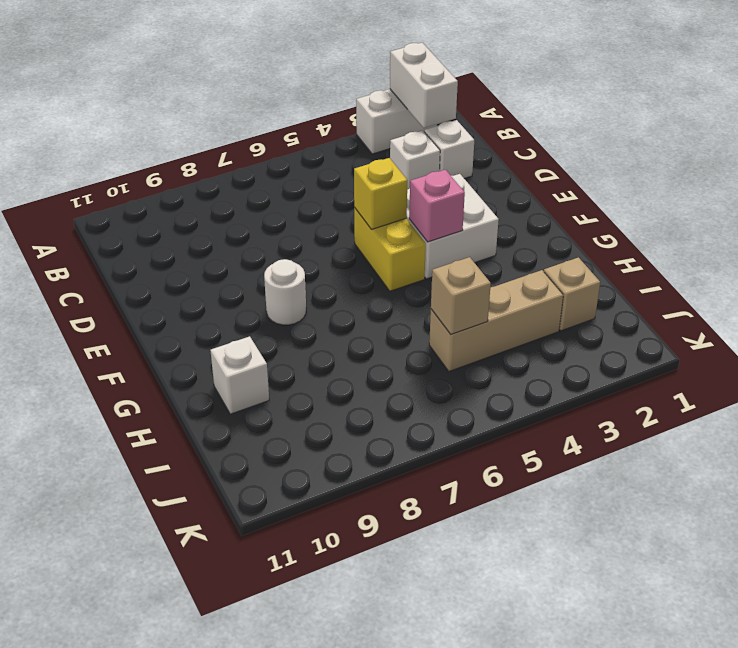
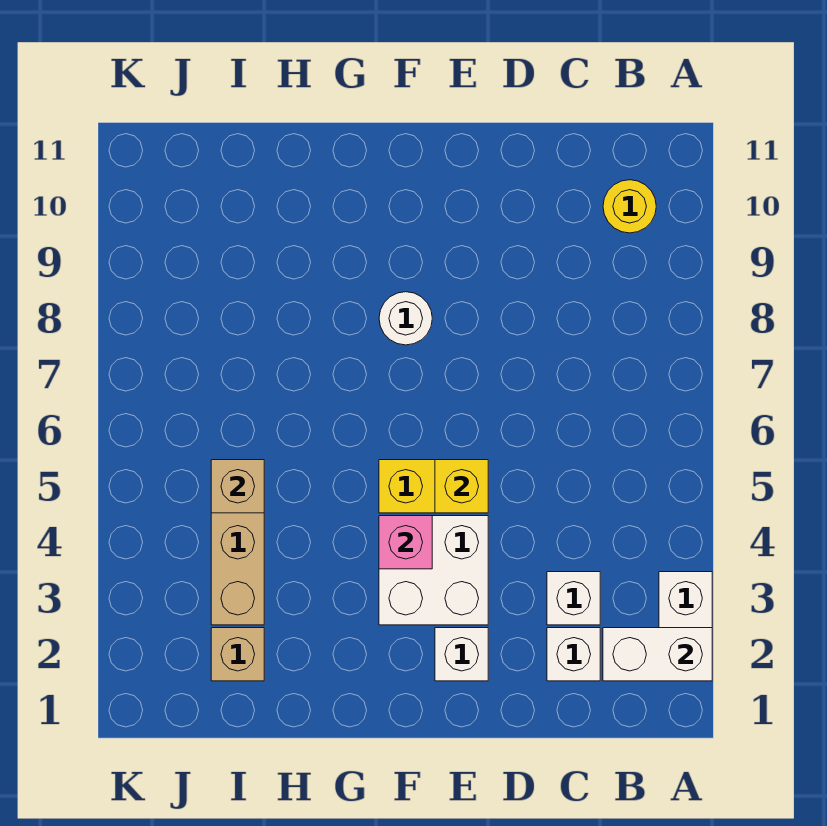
none -> yellow 1x1 round brick [603,180,656,233]
white 1x1 brick [210,336,269,414] -> white 1x1 brick moved to [435,628,488,681]

